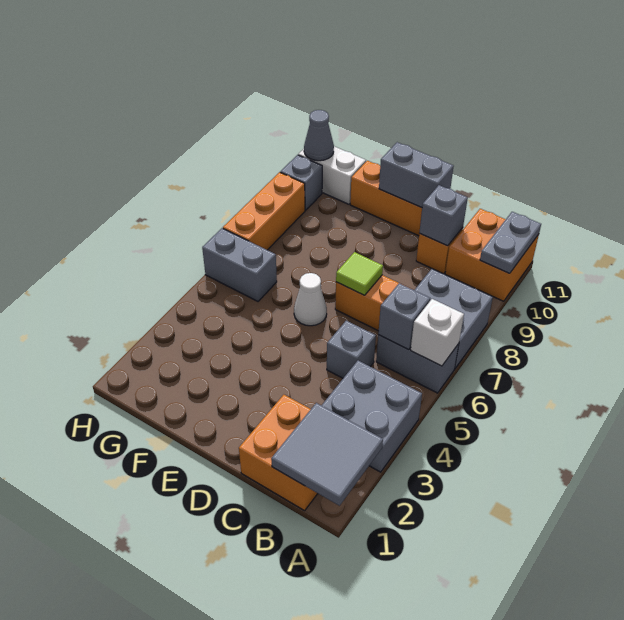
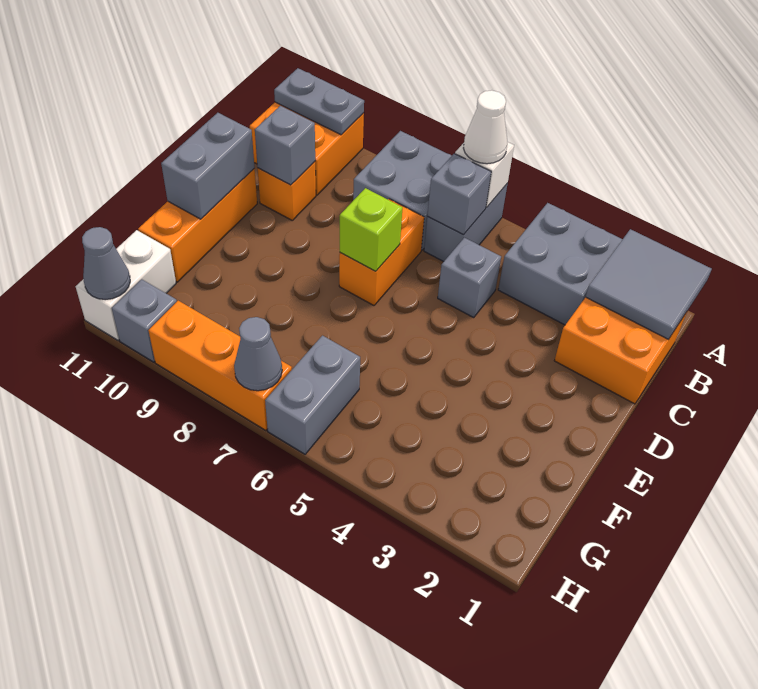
lime 1x1 tile [336,252,383,295] -> lime 1x1 brick [340,188,403,271]
white 1x1 cone [294,273,327,326] -> white 1x1 cone moved to [464,90,507,164]
none -> grey 1x1 cone [234,317,282,391]

